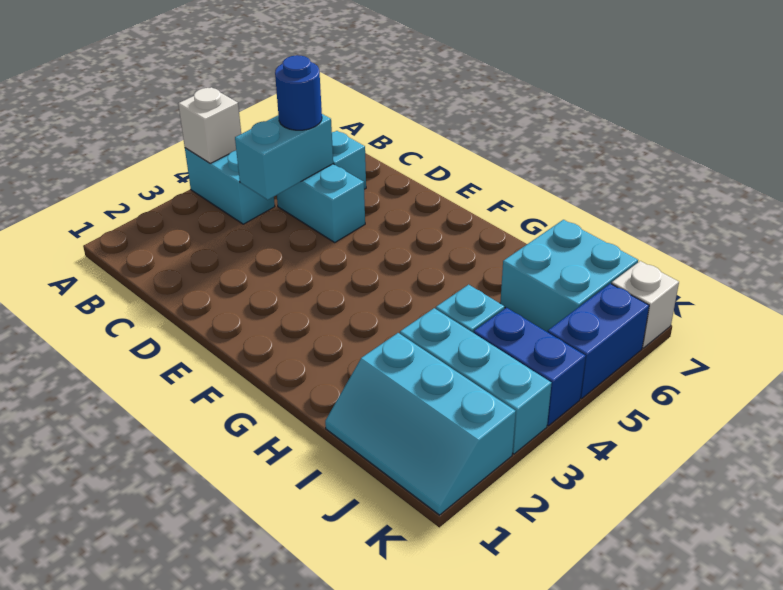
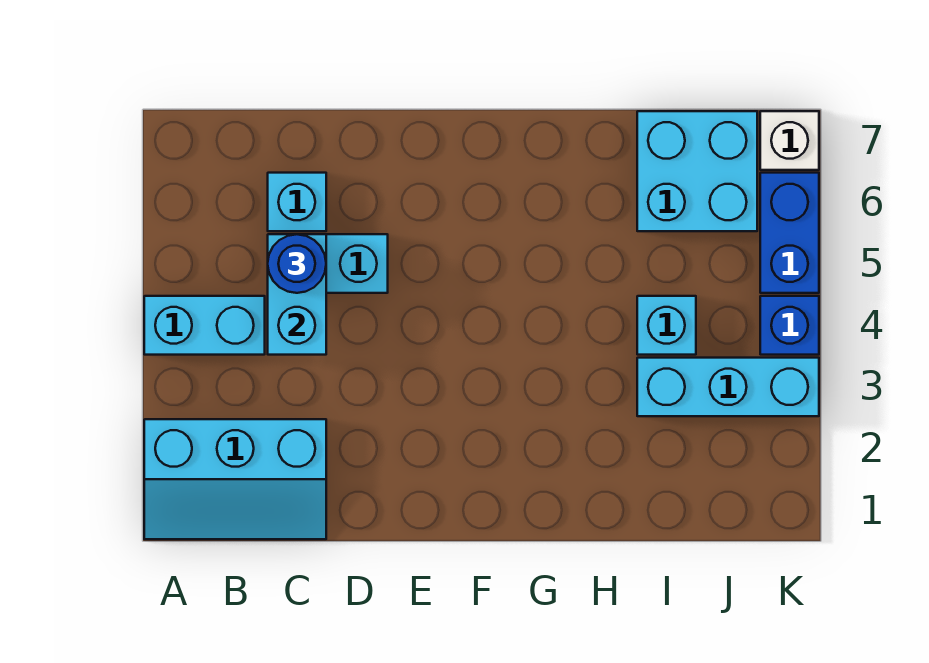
white 1x1 brick [178,87,241,163] -> none
cyan 2x3 slope [325,333,516,515] -> cyan 2x3 slope moved to [144,419,326,539]
blue 1x2 brick [474,308,586,426] -> blue 1x1 brick [760,296,819,355]

